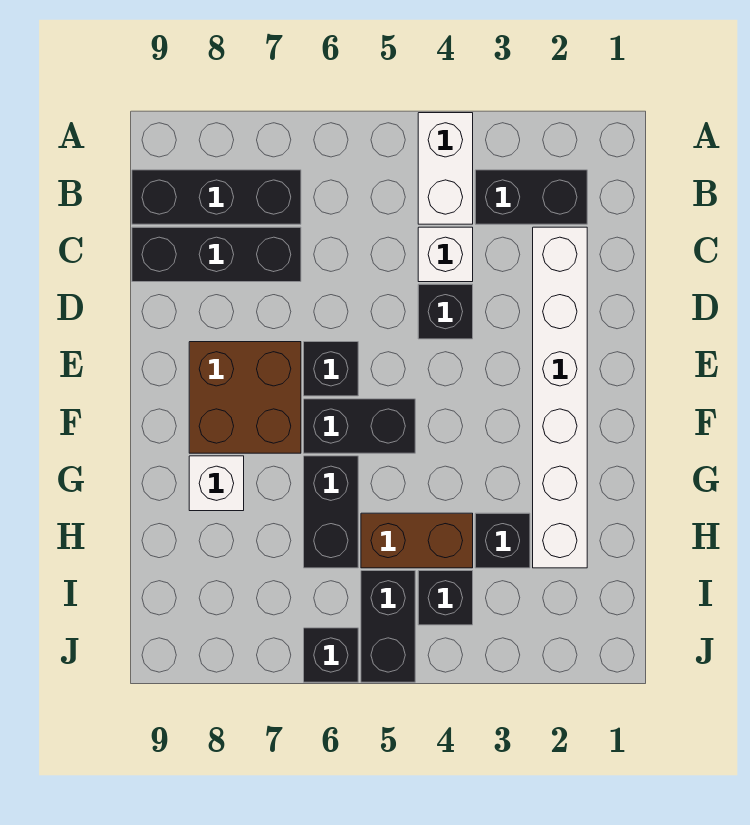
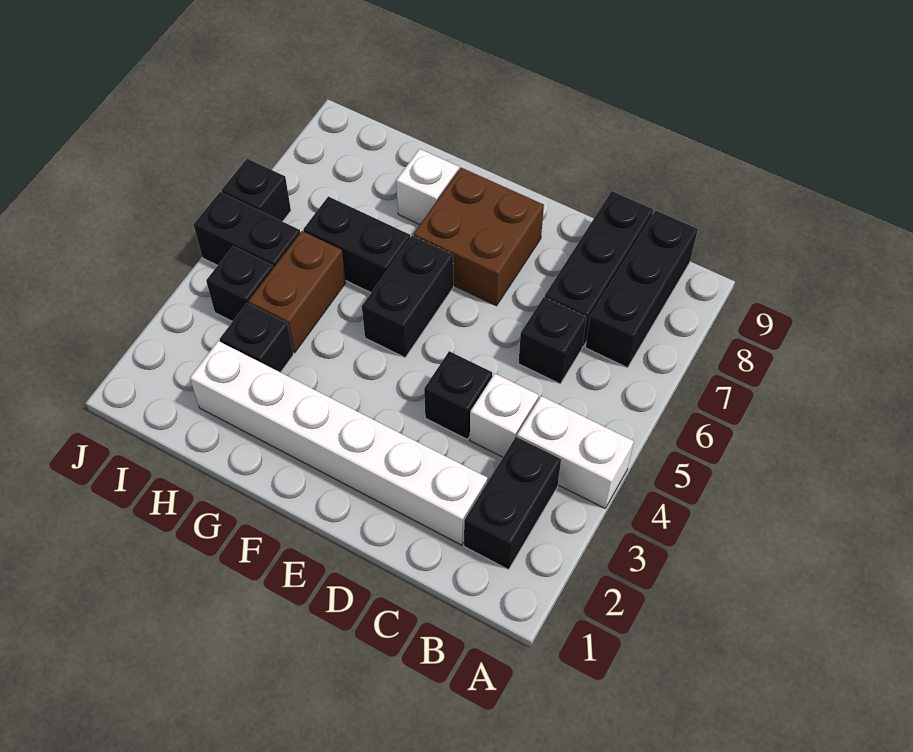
black 1x1 brick [304,342,358,396] -> black 1x1 brick moved to [518,297,587,384]

